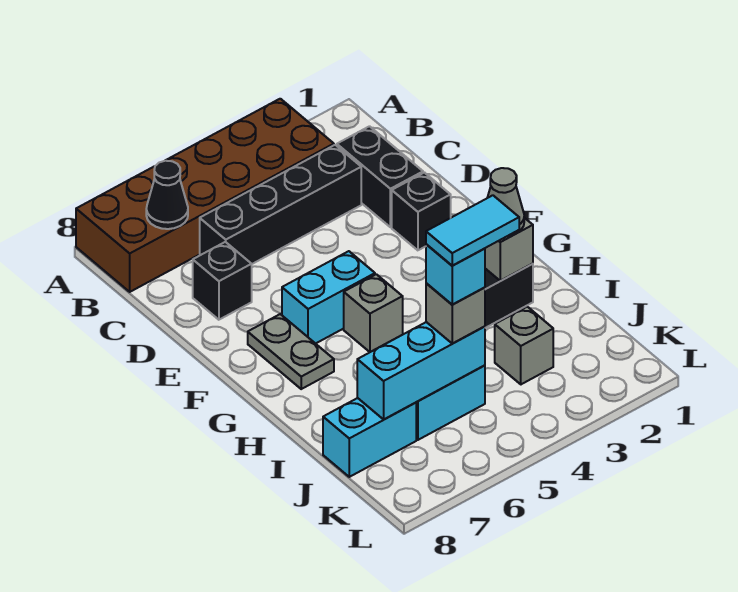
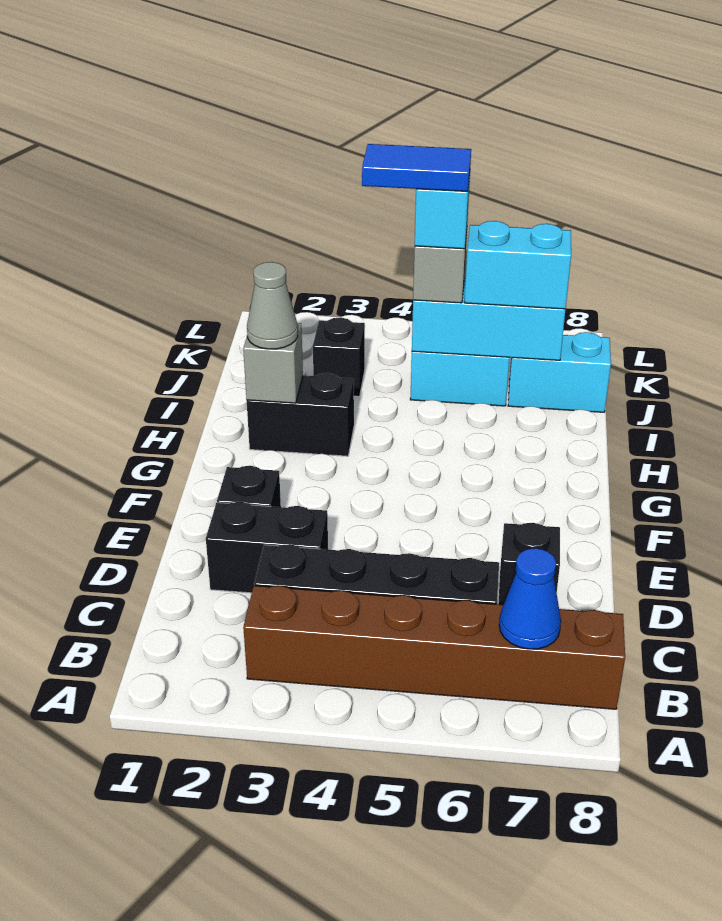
brown 2x6 brick [76,99,334,292] -> brown 1x6 brick [243,586,625,709]
black 1x1 cone [146,161,188,229] -> blue 1x1 cone [499,548,561,649]
black 1x2 brick [337,126,423,227] -> black 1x2 brick turned to [206,502,328,593]
cyan 1x2 brick [282,251,375,344] -> cyan 1x2 brick moved to [464,221,571,309]
grey 1x2 plate [248,314,334,389] -> none
grey 1x1 brick [344,274,403,352] -> none
grey 1x1 brick [495,307,553,384] -> black 1x1 brick [313,317,365,397]
cyan 1x2 tile [426,195,519,266] -> blue 1x2 tile [362,144,471,191]

